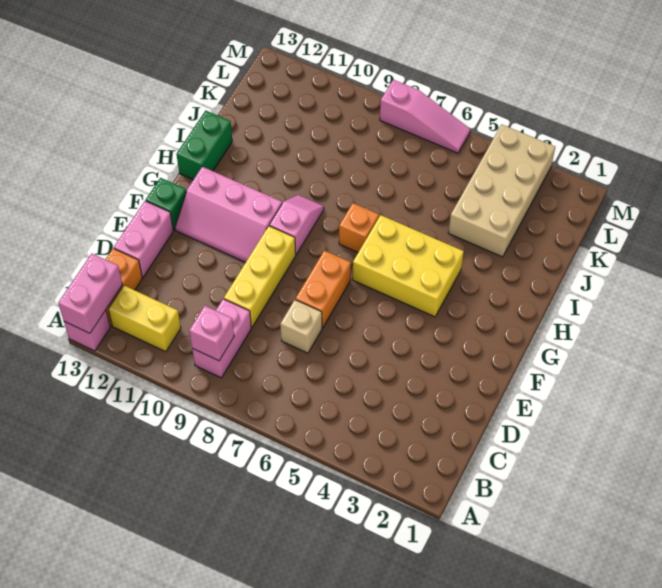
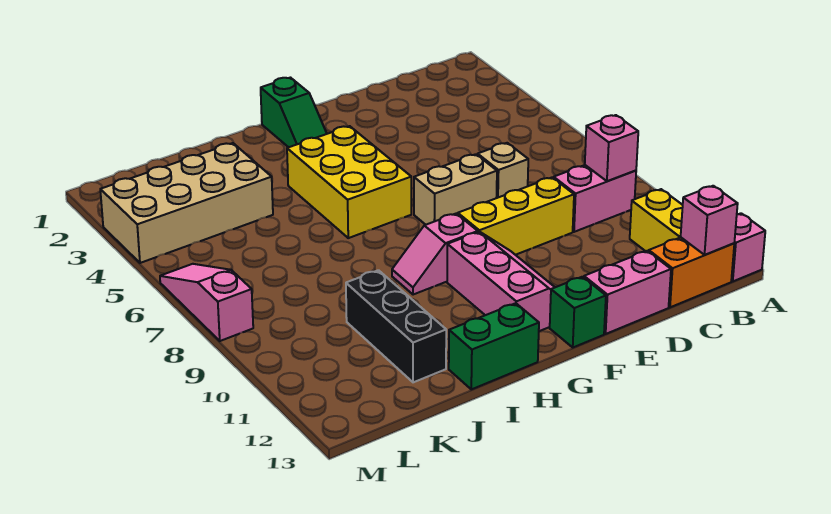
pink 1x2 brick [58,254,122,333] -> pink 1x1 brick [681,186,738,255]
orange 1x2 brick [295,251,351,328] -> tan 1x2 brick [414,154,497,225]
none -> green 1x2 slope [261,78,327,147]
orange 1x1 brick [339,203,379,252] -> none
none -> black 1x3 brick [346,270,446,382]

